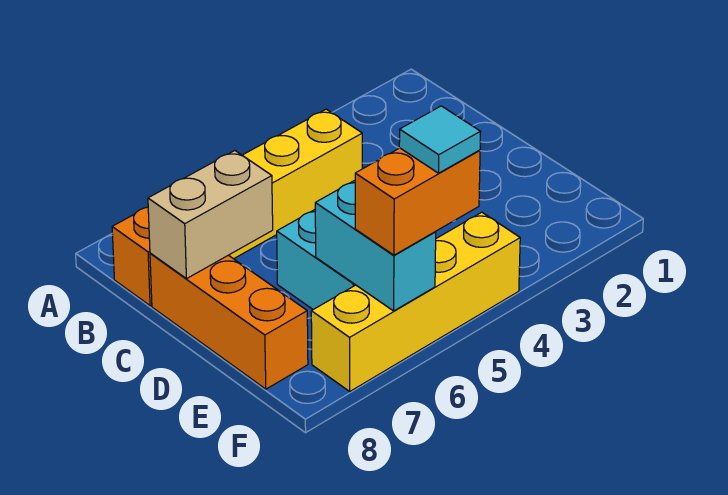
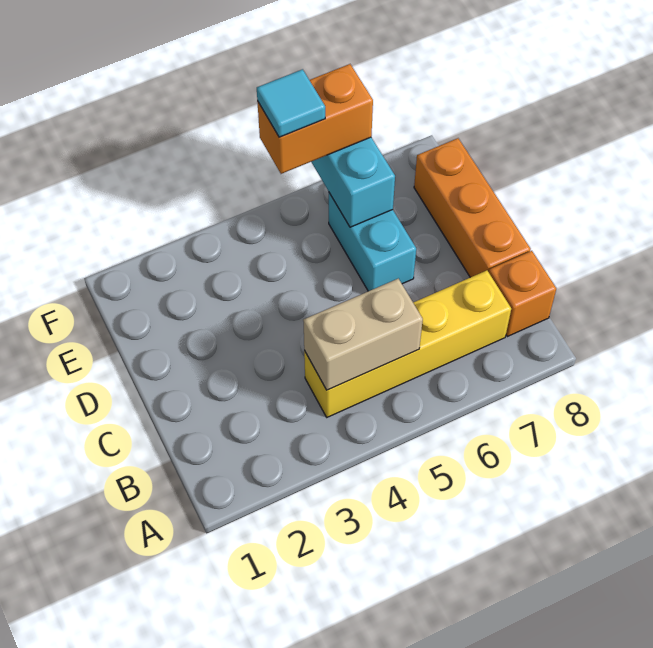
tan 1x2 brick [148,151,273,279] -> tan 1x2 brick moved to [303,279,423,390]
yellow 1x4 brick [311,212,520,391] -> none

